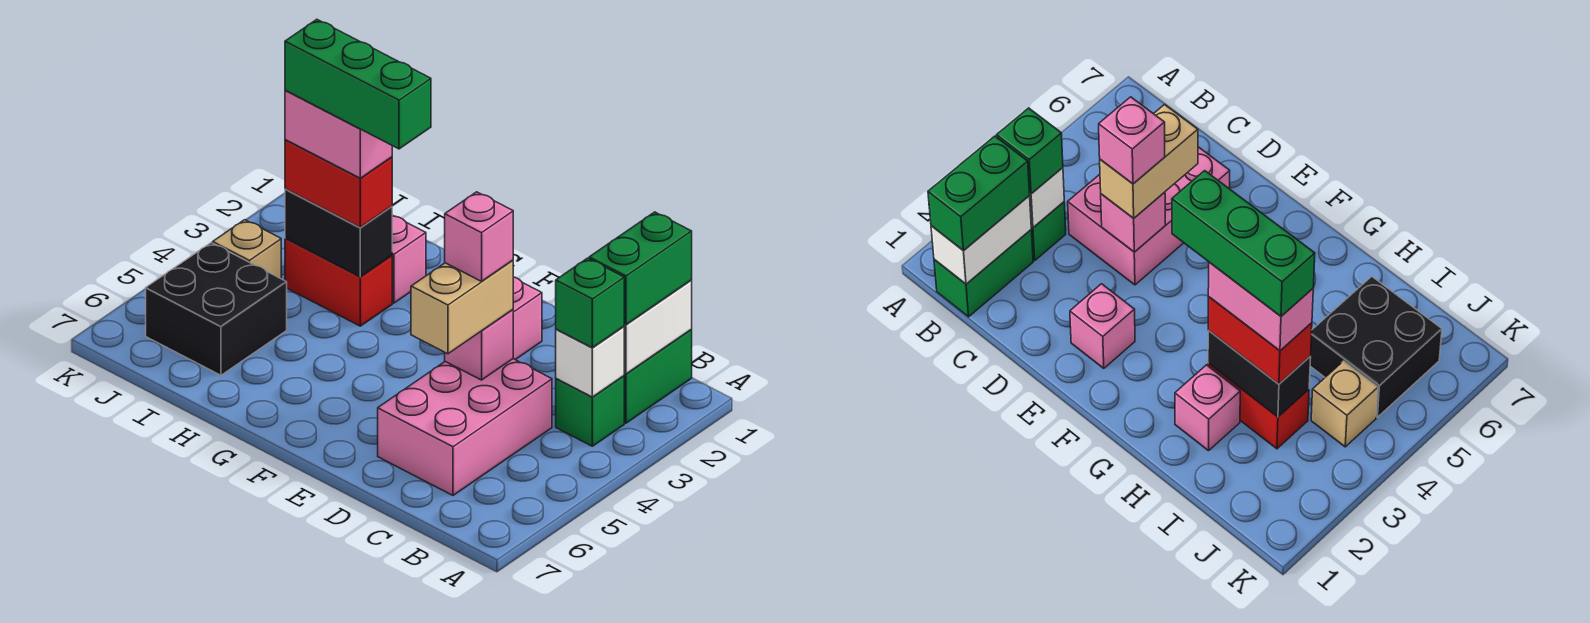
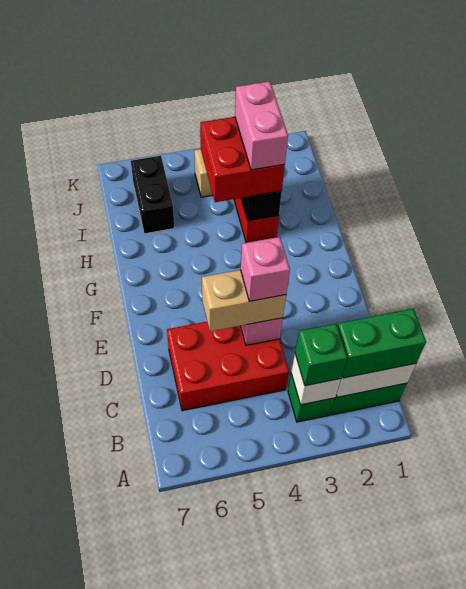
pink 2x3 brick [378,359,552,495] -> red 2x3 brick [167,322,289,411]
pink 1x1 brick [513,277,542,360] -> none
green 1x3 brick [285,19,431,149] -> none
pink 1x1 brick [392,215,426,303] -> none
red 1x2 brick [285,140,392,227] -> red 2x2 brick [200,117,285,202]
black 2x2 brick [146,243,287,375] -> black 1x2 brick [131,156,174,234]

